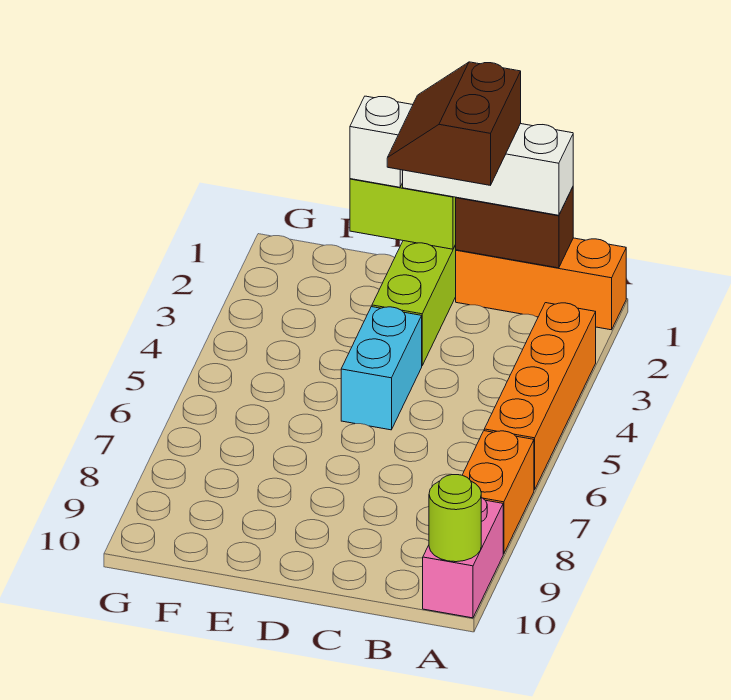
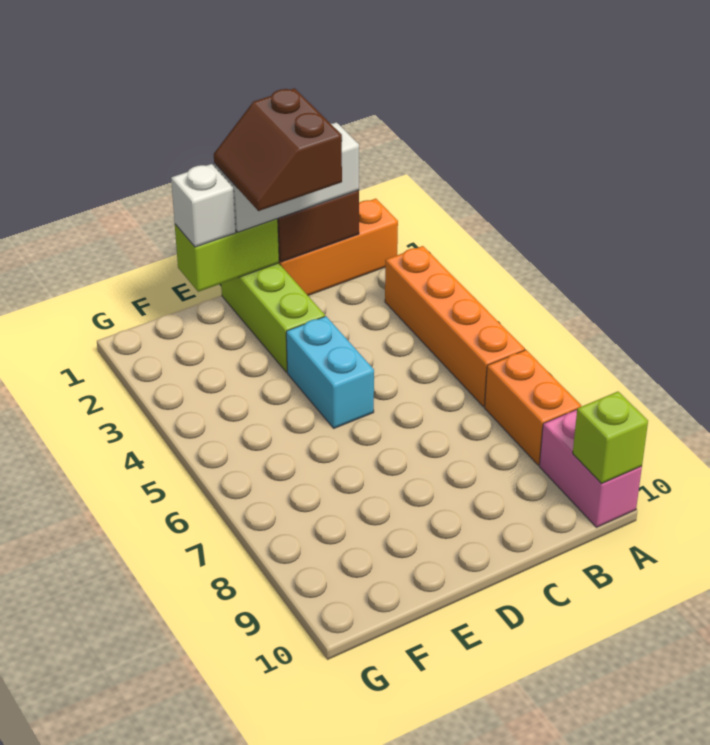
lime 1x1 round brick [429,475,481,562] -> lime 1x1 brick [573,392,648,484]

